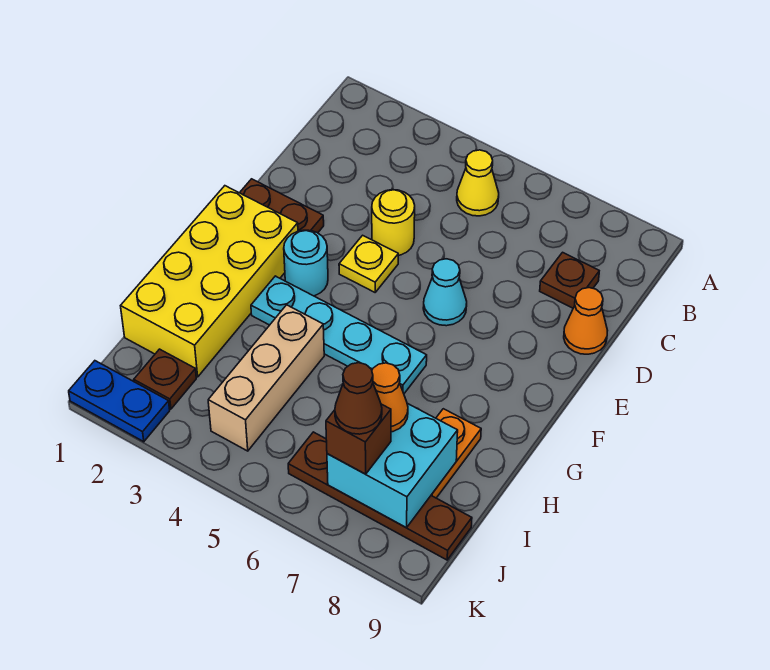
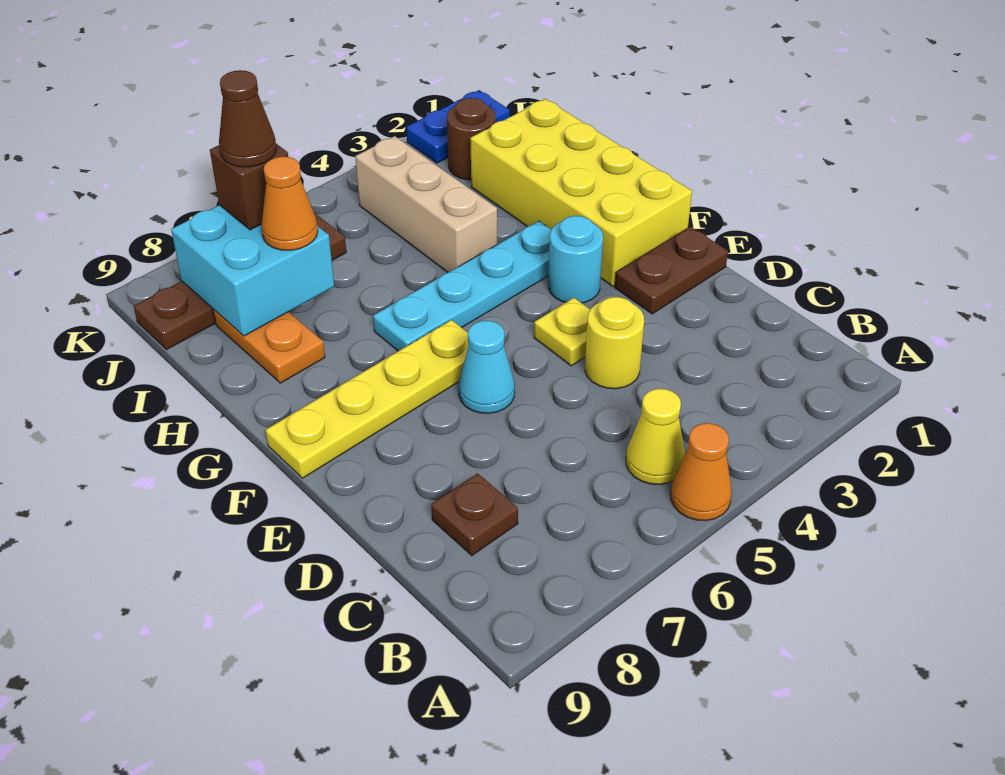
orange 1x1 cone [564,288,608,354] -> orange 1x1 cone moved to [671,423,732,521]
none -> yellow 1x4 plate [265,320,468,478]
brown 1x1 plate [134,349,196,409] -> brown 1x1 round brick [447,98,496,180]

